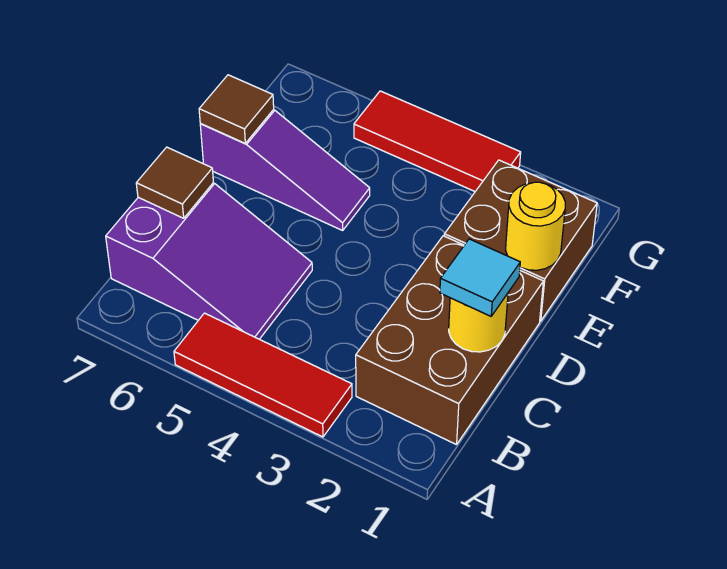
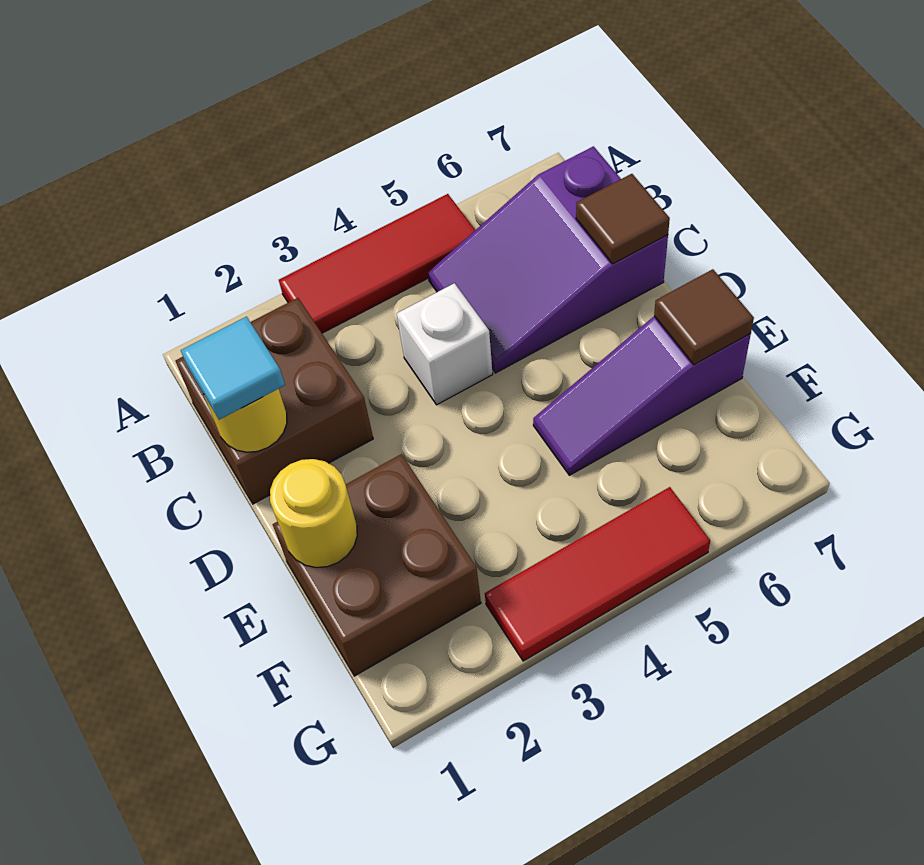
brown 2x3 brick [356,236,543,445] -> brown 2x2 brick [176,298,373,504]
none -> white 1x1 brick [397,283,493,405]

